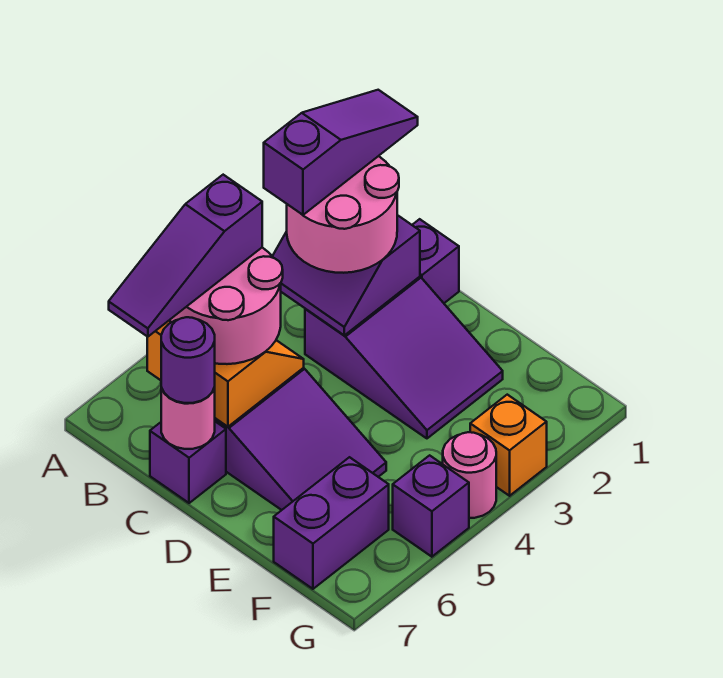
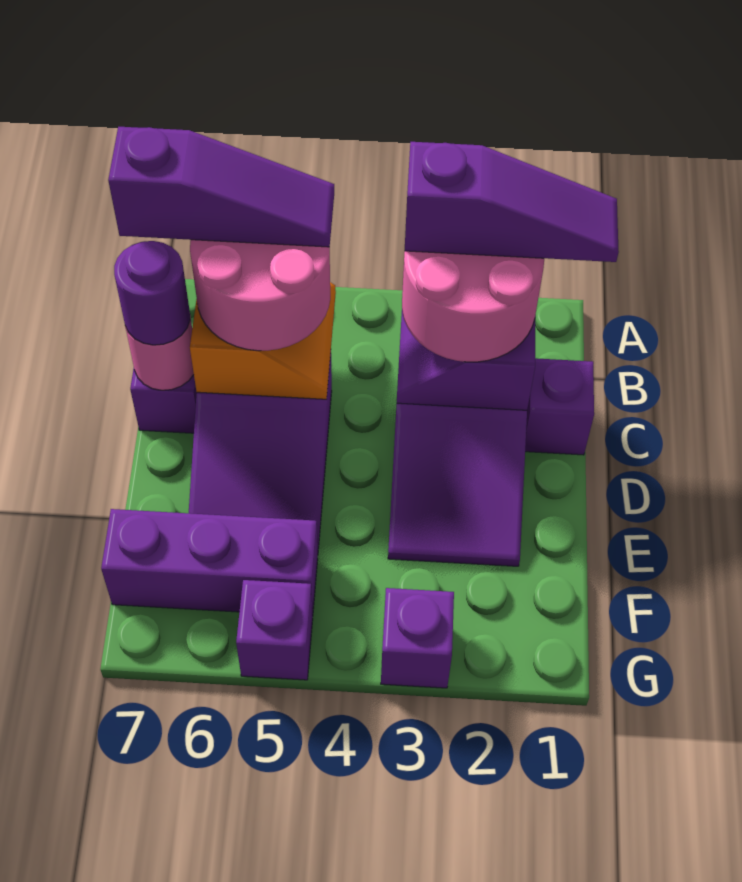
purple 1x3 slope [109,175,262,337] -> purple 1x3 slope turned to [108,127,334,247]
purple 1x2 brick [274,457,389,589] -> purple 1x3 brick [101,509,318,616]
orange 1x1 brick [470,395,547,496] -> purple 1x1 brick [381,588,454,688]
pink 1x1 round brick [443,432,496,518] -> none

